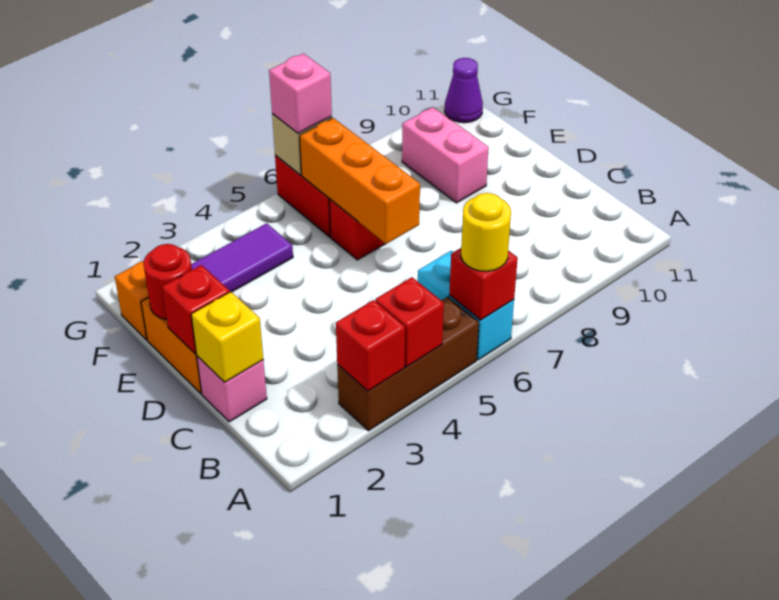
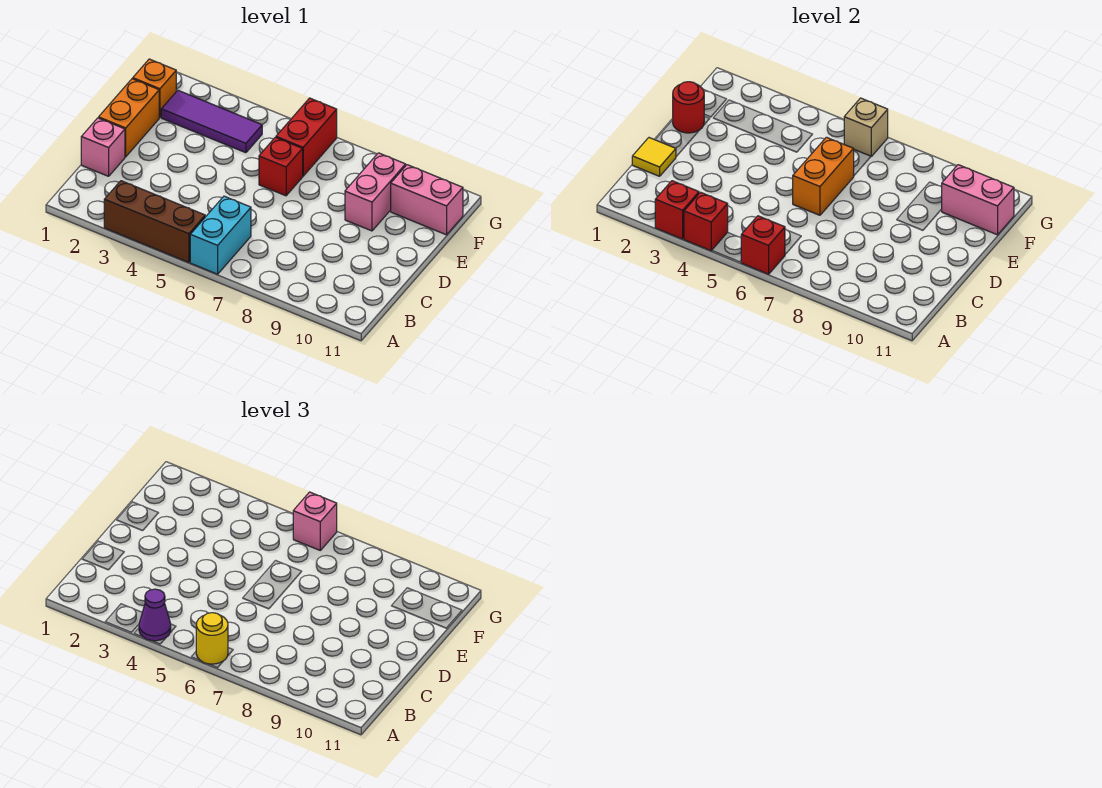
yellow 1x1 brick [191,292,263,382] -> yellow 1x1 tile [632,138,676,176]
red 1x1 brick [162,265,230,354] -> none
orange 1x3 brick [300,118,420,244] -> orange 1x2 brick [793,137,854,215]
none -> pink 1x2 brick [391,165,463,235]
none -> pink 1x2 brick [942,165,1014,235]
purple 1x1 cone [445,58,483,123] -> purple 1x1 cone moved to [139,589,171,641]

